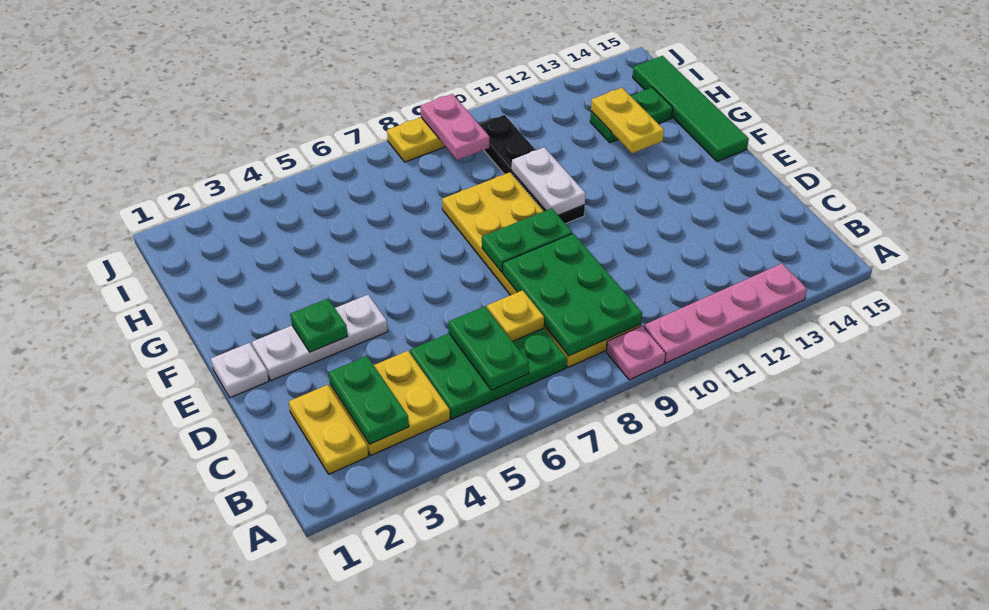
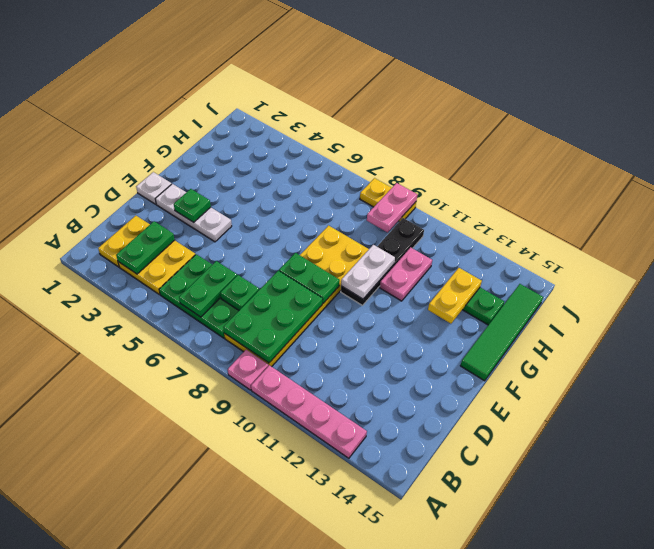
yellow 1x1 plate [487,290,544,342] -> green 1x1 plate [220,275,259,310]
none -> pink 1x2 plate [380,247,432,301]

